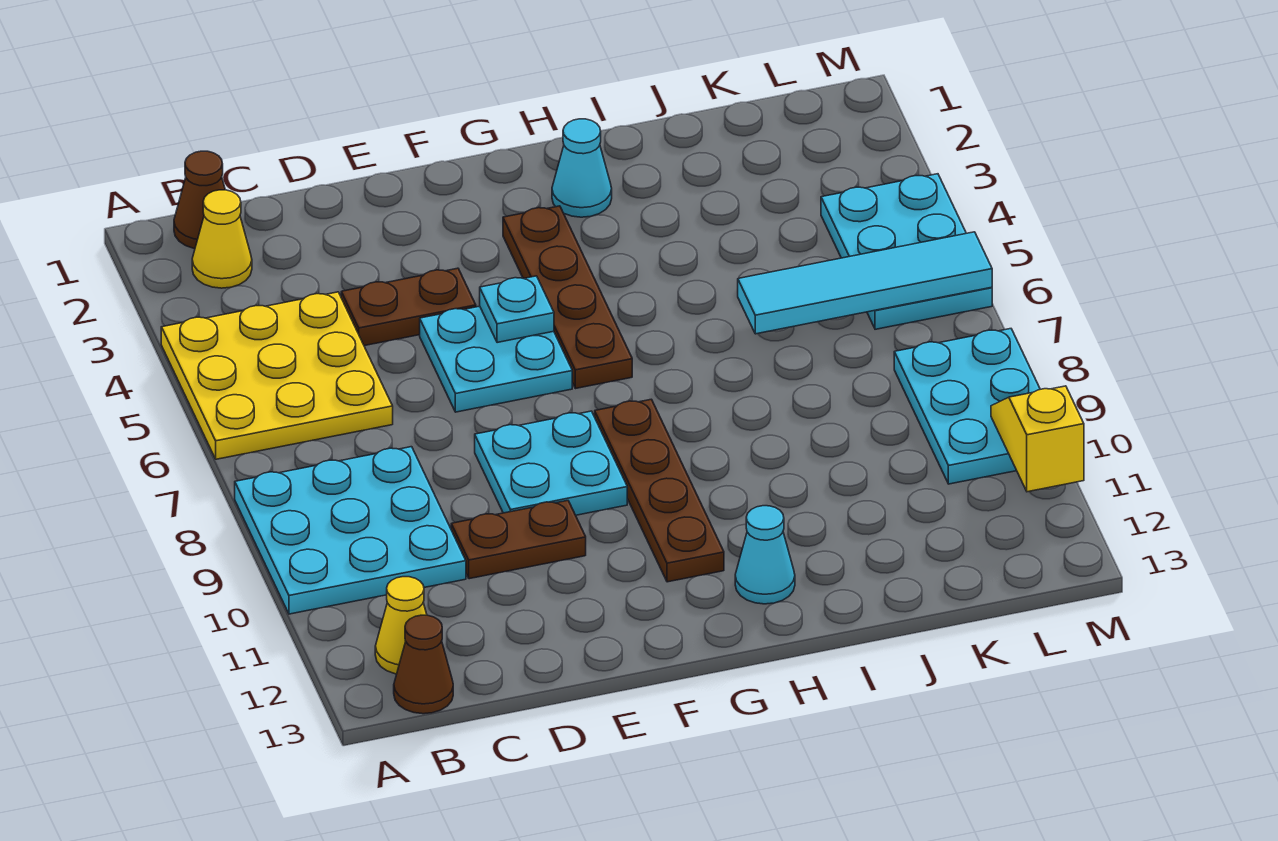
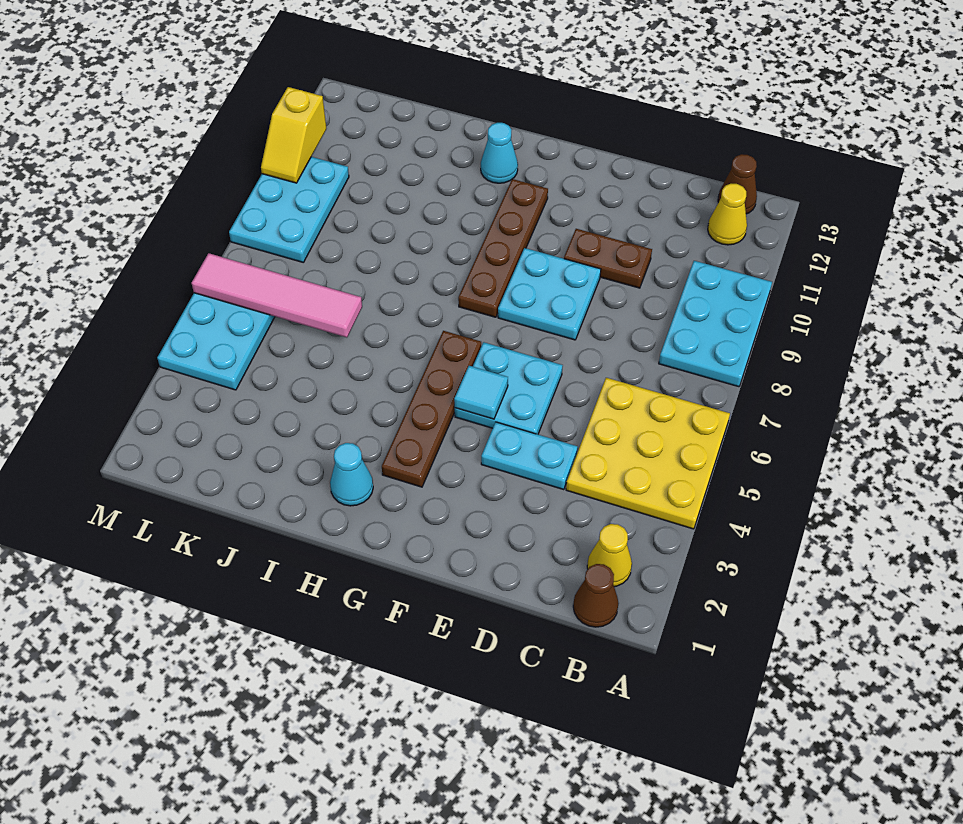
cyan 3x3 plate [235,447,466,614] -> cyan 2x3 plate [659,261,772,387]
brown 1x2 plate [341,268,476,346] -> cyan 1x2 plate [481,422,578,490]
cyan 1x1 plate [480,276,554,343] -> cyan 1x1 tile [454,366,508,419]
cyan 1x4 tile [738,232,992,334] -> pink 1x4 tile [192,253,362,337]

